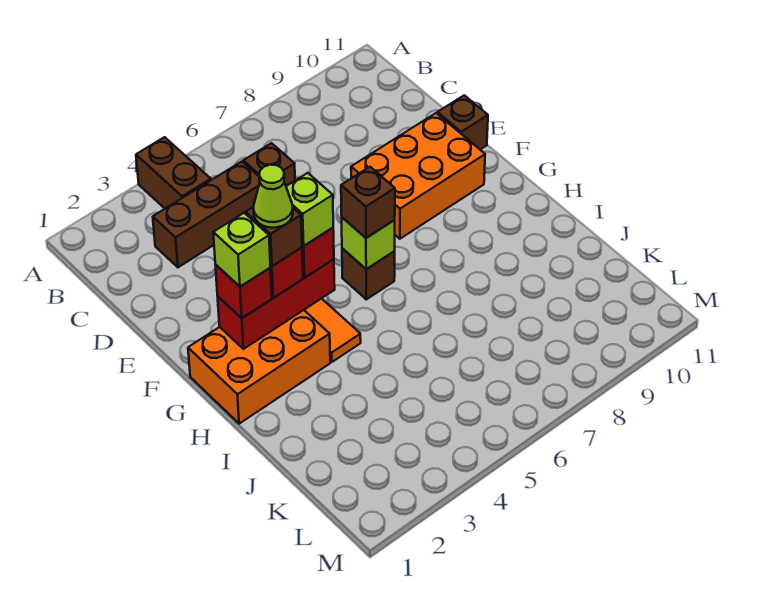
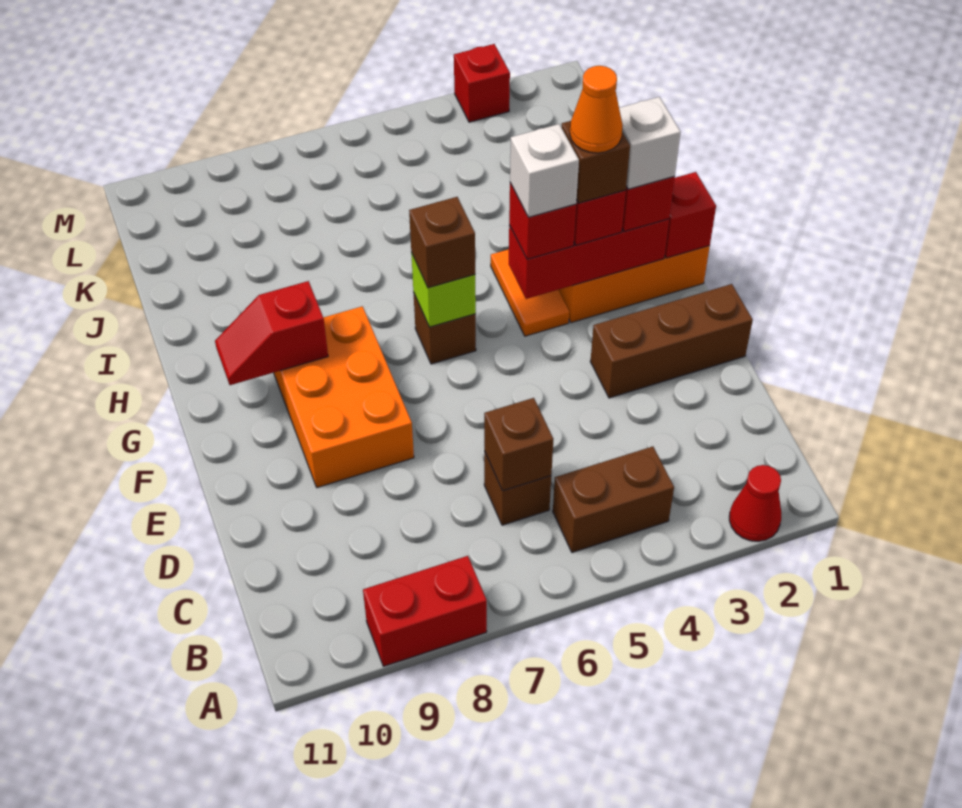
none -> red 1x1 cone [729,465,781,541]
brown 1x2 brick [136,137,211,208] -> brown 1x2 brick turned to [553,446,674,553]
none -> red 1x2 brick [363,556,487,666]
brown 1x3 brick [153,162,260,267] -> brown 1x3 brick moved to [590,284,753,398]
orange 2x3 brick [351,113,485,239] -> orange 2x3 brick turned to [274,306,414,488]
brown 1x1 brick [437,95,488,149] -> brown 1x1 brick moved to [484,398,554,491]
none -> red 1x1 brick [665,172,716,258]
lime 1x1 brick [213,213,270,287] -> white 1x1 brick [619,97,681,189]
lime 1x1 cone [253,165,293,228] -> orange 1x1 cone [570,66,623,153]
lime 1x1 brick [286,173,333,246] -> white 1x1 brick [510,124,579,217]
none -> red 1x2 slope [215,281,328,385]
none -> red 1x1 brick [454,44,510,122]

